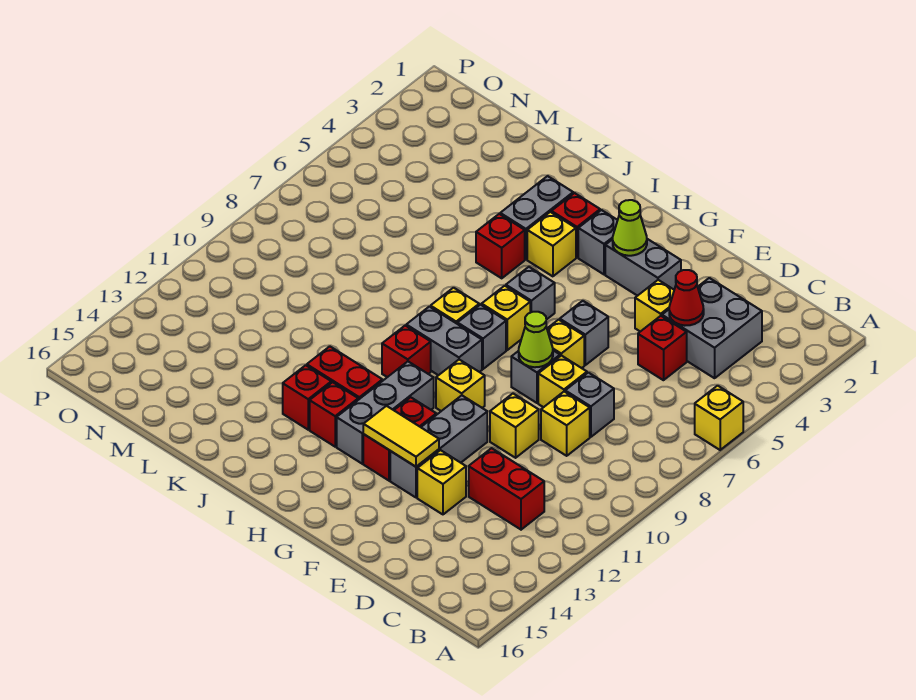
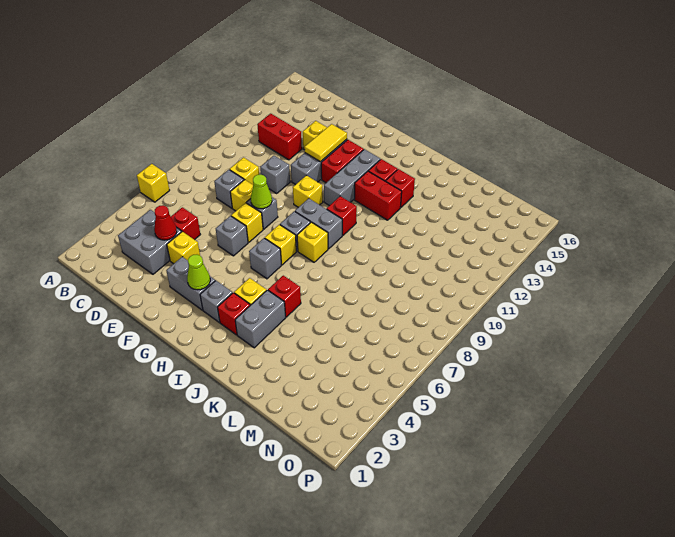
yellow 1x1 brick [490,394,539,458] -> grey 1x1 brick [260,156,290,193]
yellow 1x2 tile [363,406,439,467] -> yellow 1x2 tile turned to [305,124,347,162]

